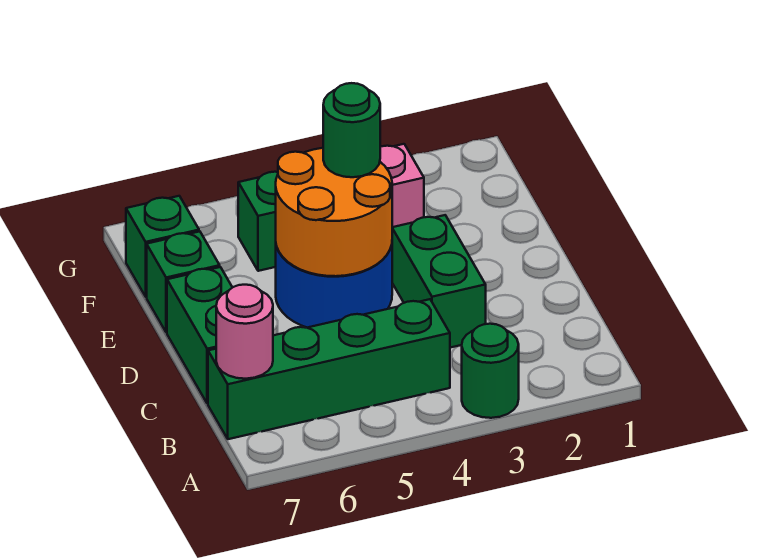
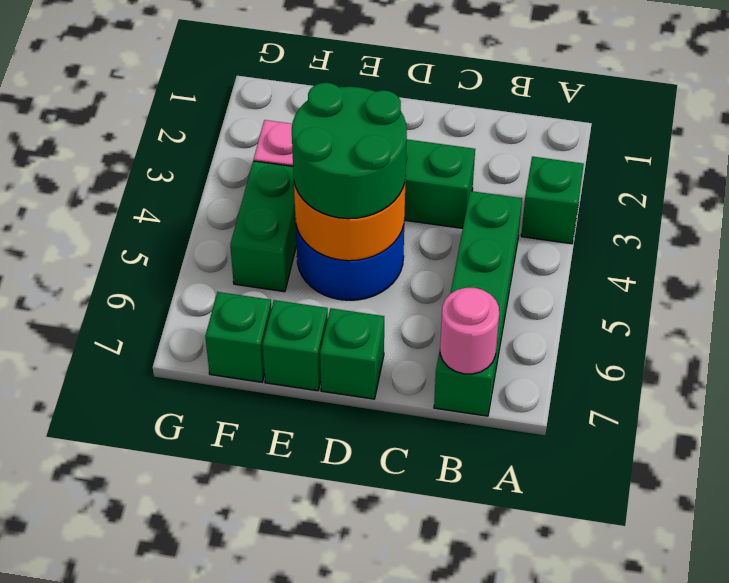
green 1x1 round brick [462,324,519,418] -> green 1x1 brick [521,157,584,244]
green 1x2 brick [167,267,232,404] -> green 1x1 brick [320,308,384,399]
green 1x1 round brick [323,83,380,177] -> green 2x2 round brick [292,83,407,219]

